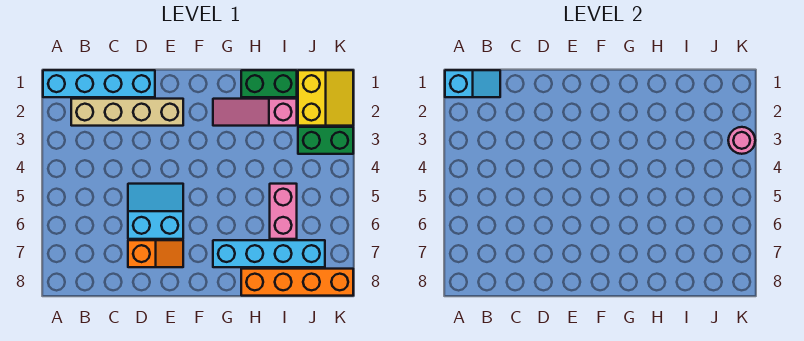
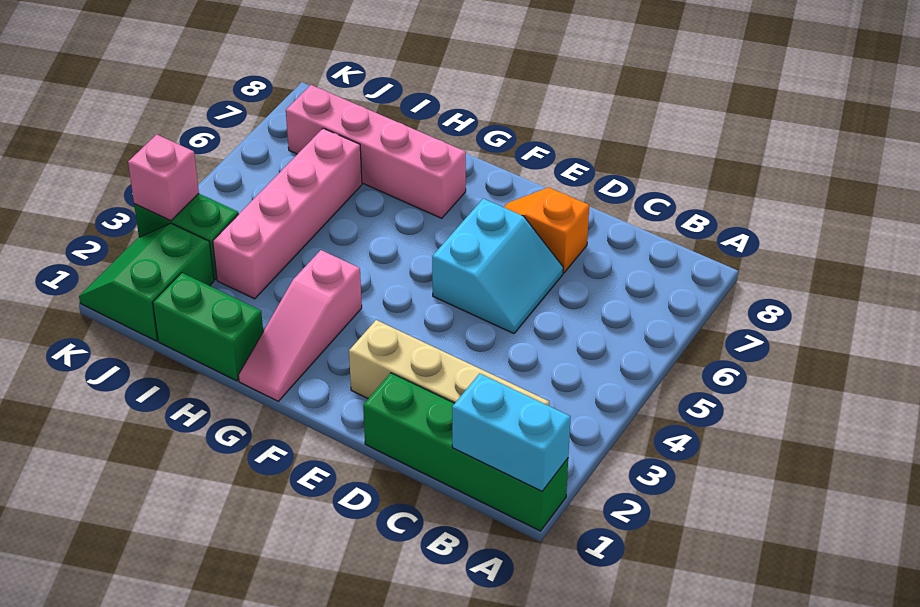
cyan 1x4 brick [43,70,155,97] -> green 1x4 brick [363,373,568,531]
cyan 1x2 slope [445,70,500,97] -> cyan 1x2 brick [452,373,571,491]
cyan 2x2 slope [128,184,183,239] -> cyan 2x2 slope turned to [432,199,563,334]
pink 1x3 slope [213,99,297,126] -> pink 1x3 slope turned to [238,250,362,401]
cyan 1x4 brick [213,240,325,267] -> pink 1x4 brick [286,85,466,218]
orange 1x4 brick [241,269,353,296] -> none
pink 1x2 brick [270,184,297,239] -> pink 1x4 brick [213,128,362,299]
yellow 2x2 slope [298,70,353,126] -> green 2x2 slope [79,223,214,341]
pink 1x1 round brick [728,127,755,154] -> pink 1x1 brick [128,134,199,221]

